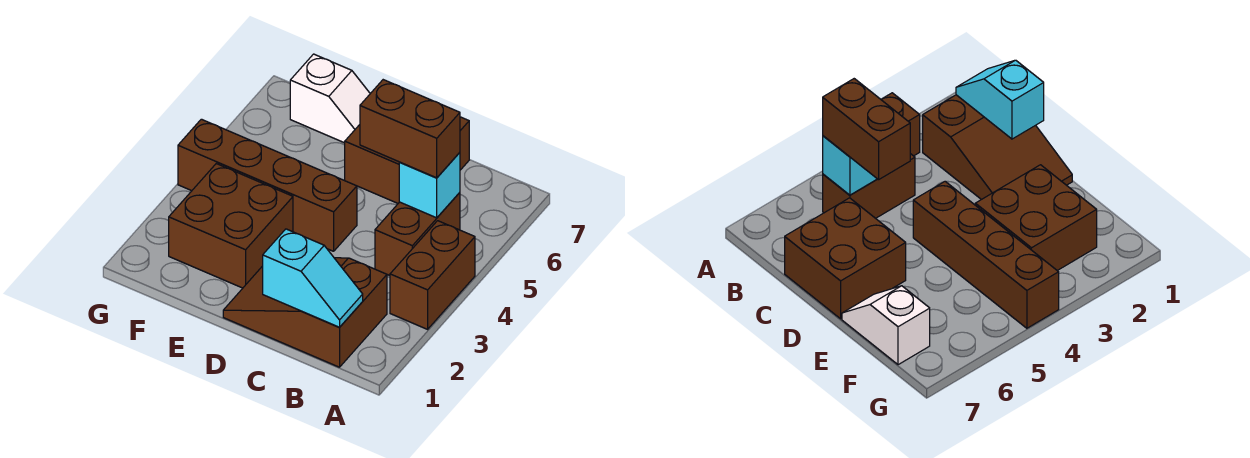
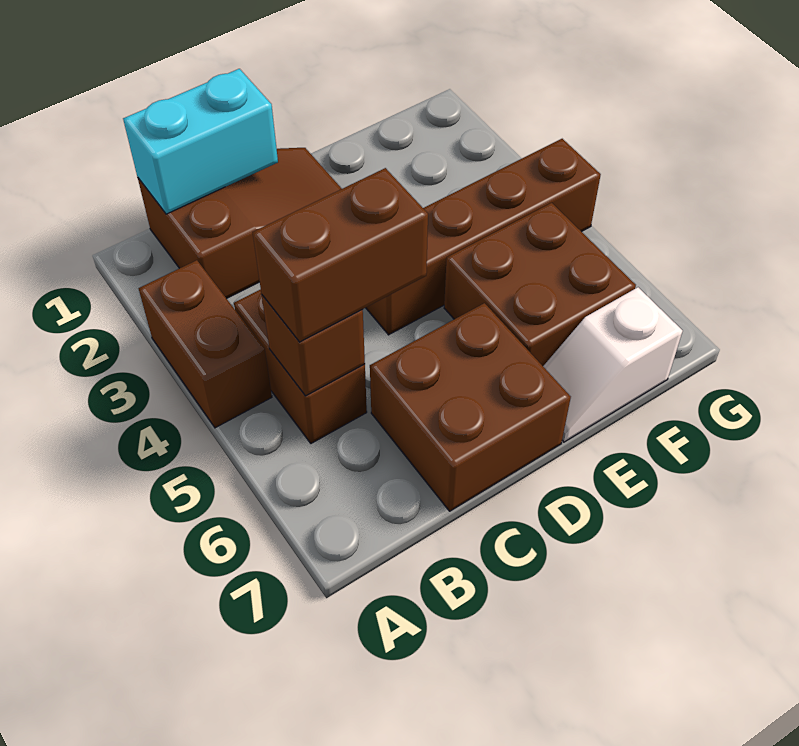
cyan 1x2 slope [263,229,363,327] -> cyan 1x2 brick [123,69,278,214]
cyan 1x1 brick [399,153,460,218] -> brown 1x1 brick [262,295,365,396]
brown 2x2 brick [169,164,293,288] -> brown 2x2 brick moved to [444,203,636,366]

